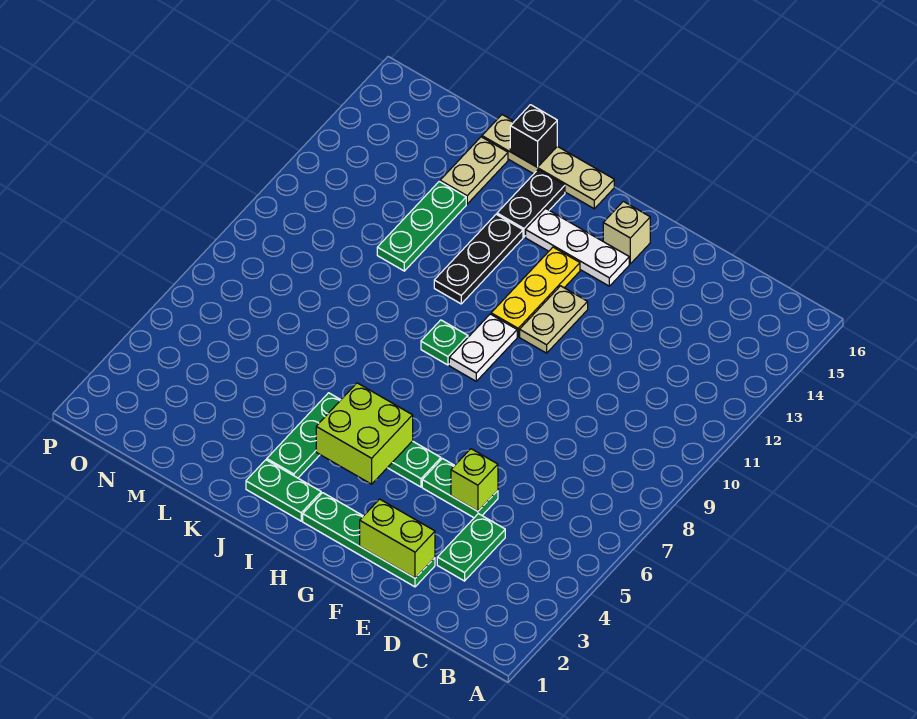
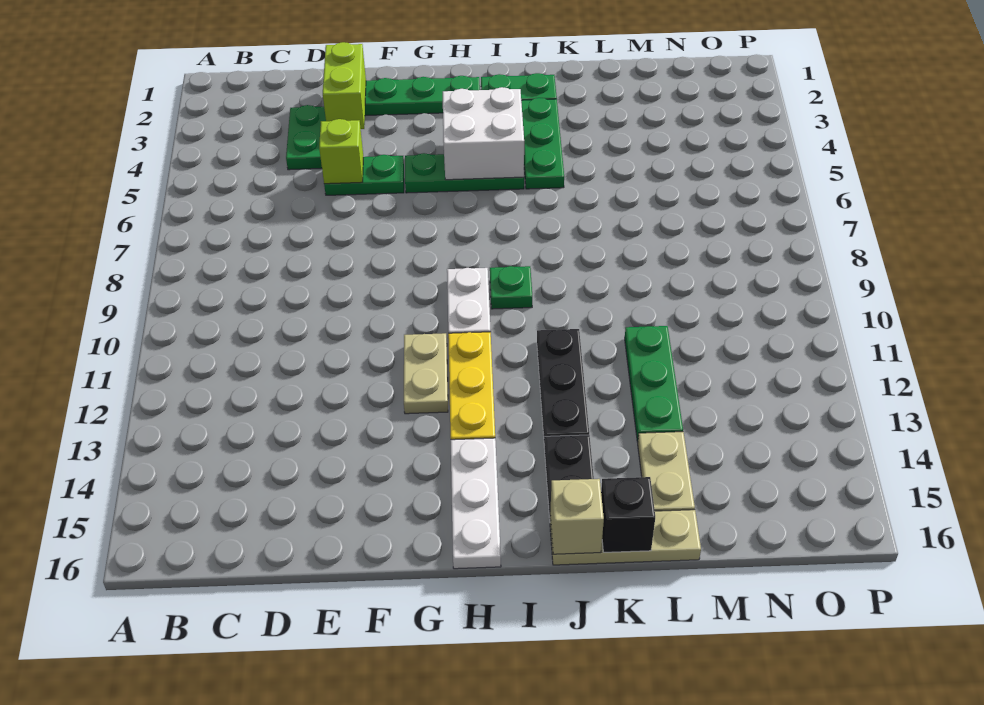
lime 1x2 brick [360,499,435,578] -> lime 1x2 brick turned to [323,42,366,129]
white 1x3 plate [526,208,629,286] -> white 1x3 plate turned to [451,438,501,569]
tan 1x1 brick [603,201,650,264] -> tan 1x1 brick moved to [550,479,604,554]
lime 2x2 brick [316,383,413,484] -> white 2x2 brick [443,87,524,180]
tan 1x4 plate [482,115,614,209] -> tan 1x3 plate [550,510,701,565]

